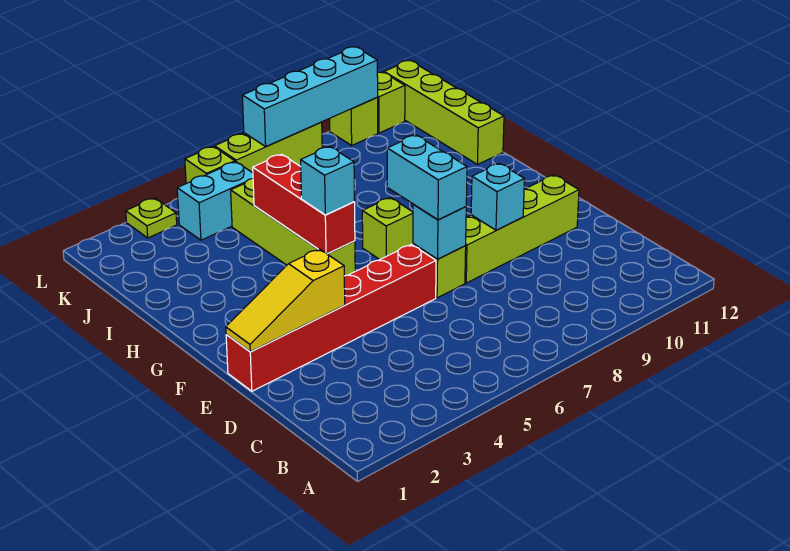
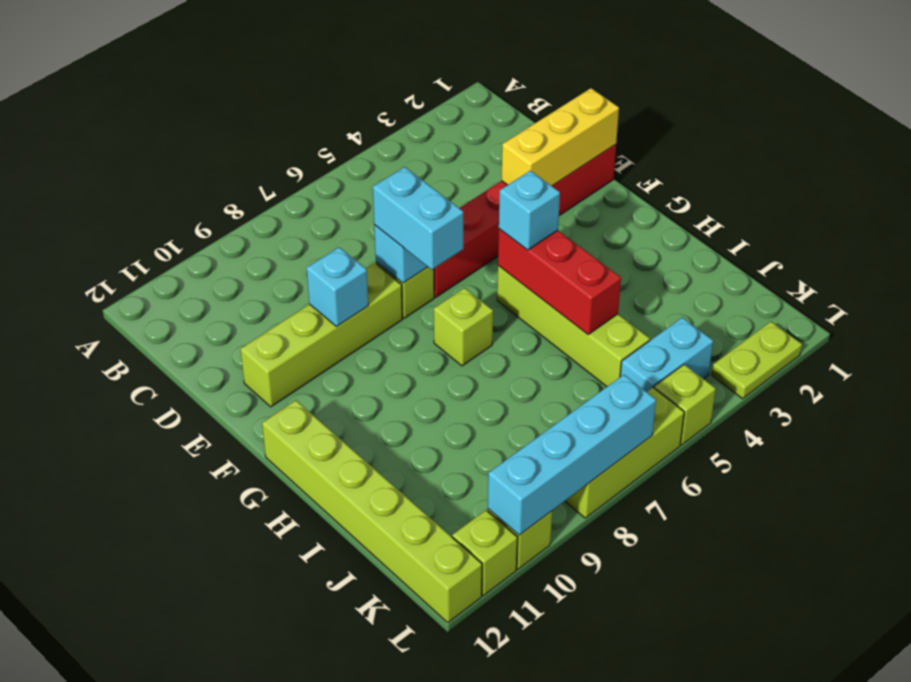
yellow 1x3 slope [226,249,345,352] -> yellow 1x3 brick [502,88,619,186]
lime 1x4 brick [384,61,504,164] -> lime 1x6 brick [262,400,482,623]
lime 1x1 plate [126,198,177,238] -> lime 1x2 plate [712,322,802,399]

